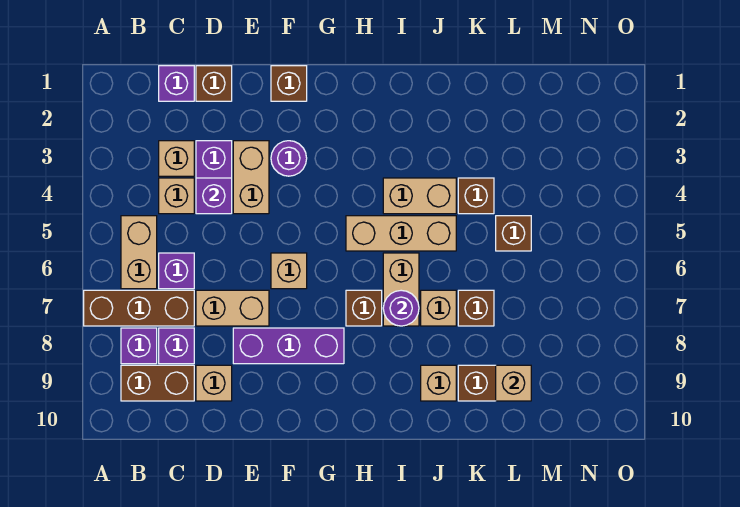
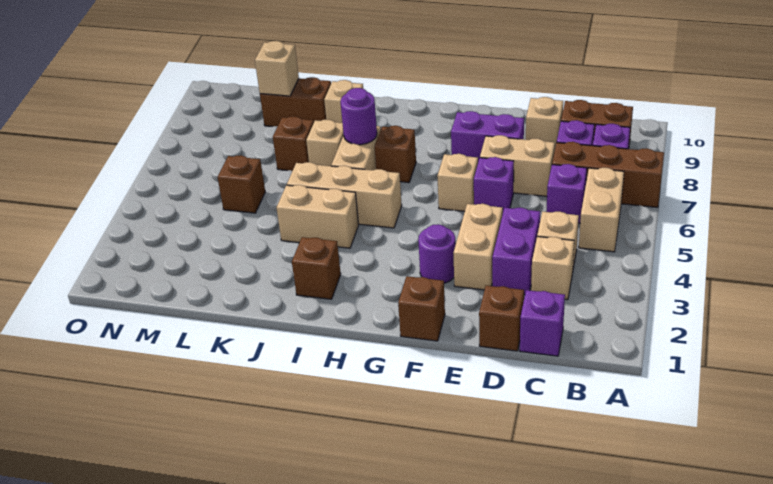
purple 1x1 brick [196,178,232,214] -> purple 1x1 brick moved to [474,157,514,215]
purple 1x3 brick [233,328,344,364] -> purple 1x2 brick [451,111,524,162]
brown 1x1 brick [458,178,494,214] -> brown 1x1 brick moved to [292,237,341,299]

